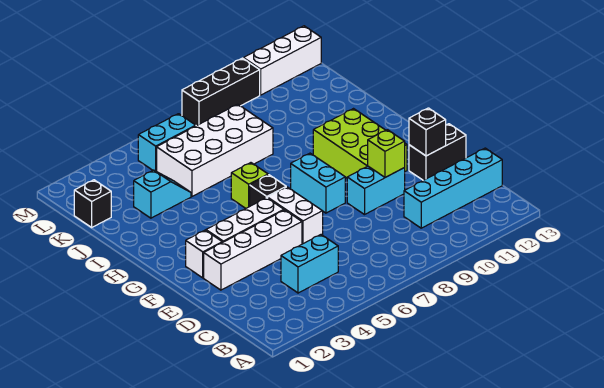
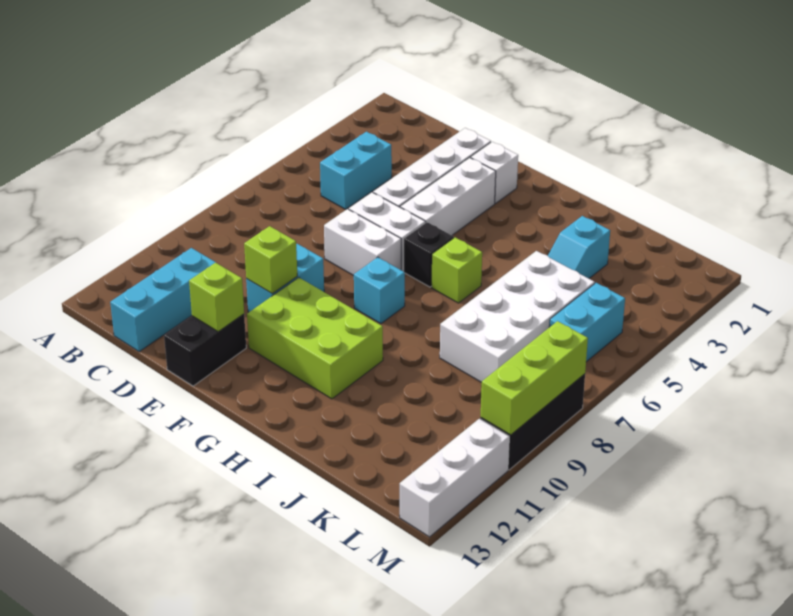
cyan 1x4 brick [404,148,502,228] -> cyan 1x3 brick [110,248,216,352]
none -> white 1x2 brick [324,209,401,276]
black 1x1 brick [409,108,446,156] -> lime 1x1 brick [189,263,244,332]
cyan 1x2 brick [291,153,345,213] -> cyan 1x1 brick [354,257,405,324]
black 1x1 brick [74,180,111,227] -> none
none -> lime 1x3 brick [481,321,588,435]

